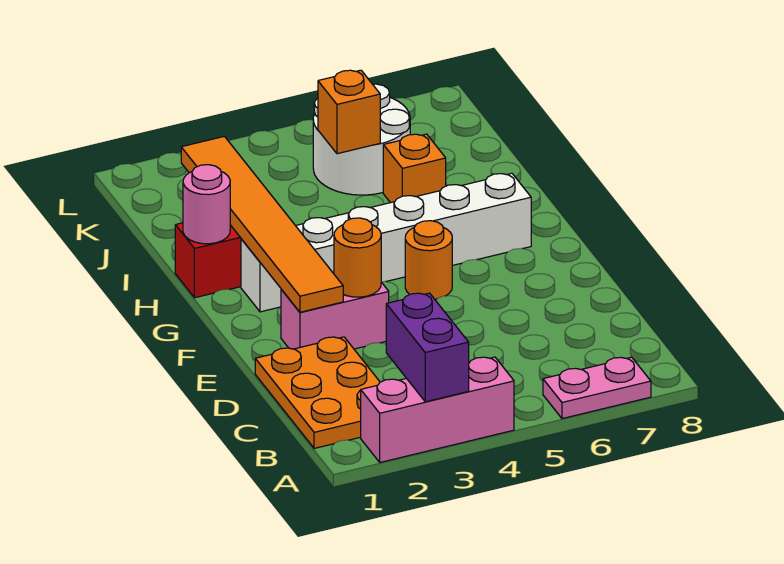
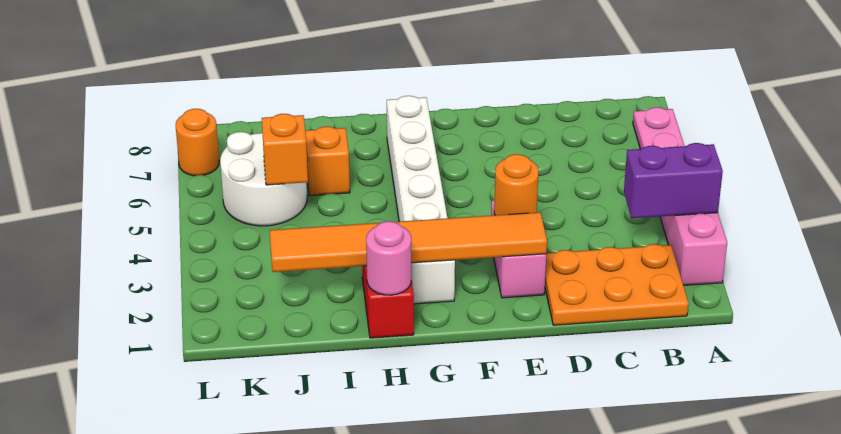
orange 1x1 round brick [405,221,452,299] -> orange 1x1 round brick moved to [176,109,219,176]

